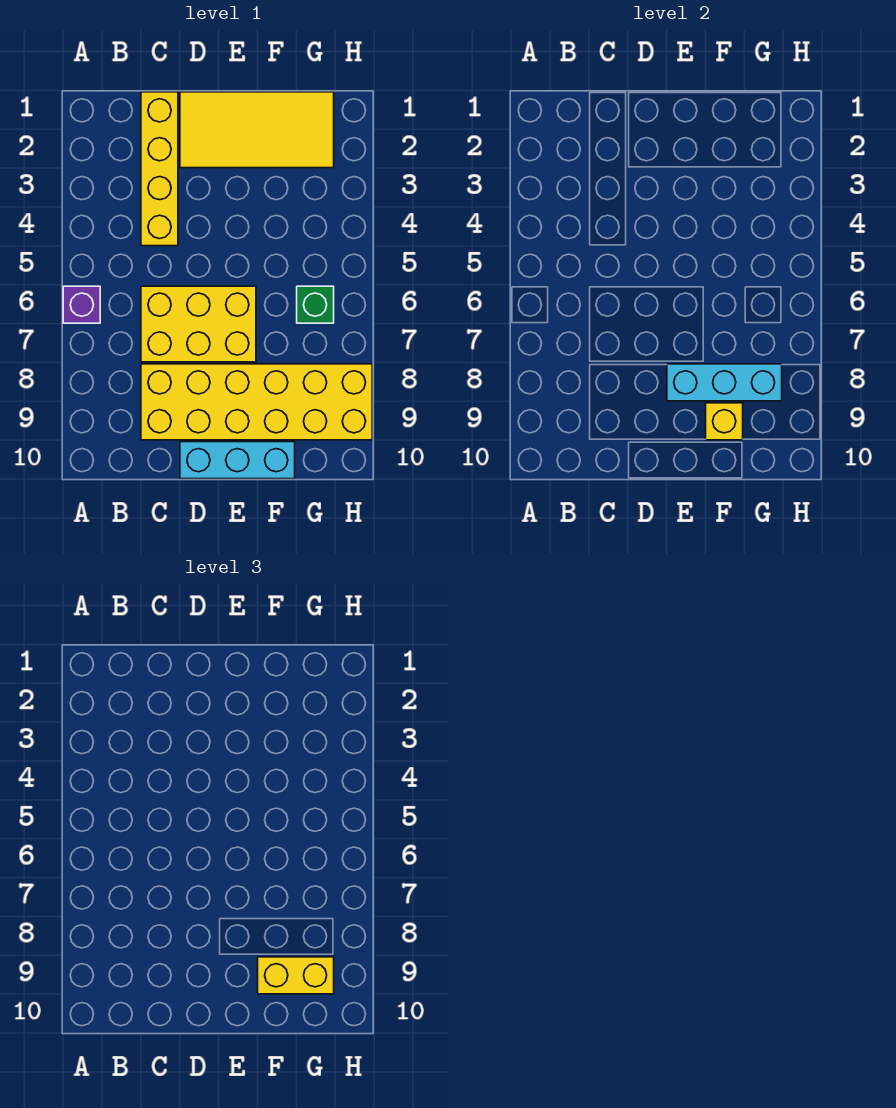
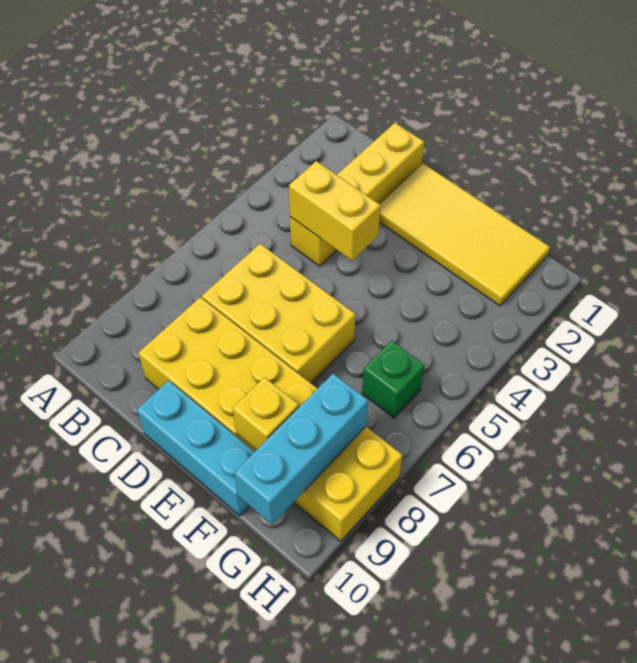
purple 1x1 brick [63,286,100,323] -> none
cyan 1x3 brick [667,364,782,401] -> cyan 1x3 brick turned to [234,374,368,524]
yellow 1x2 brick [258,957,334,994] -> yellow 1x2 brick moved to [289,161,381,260]

